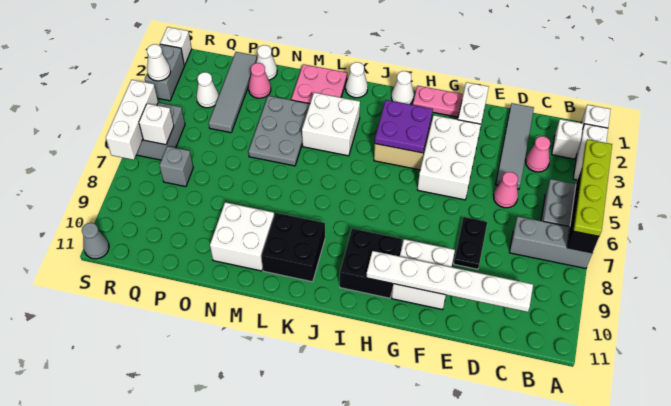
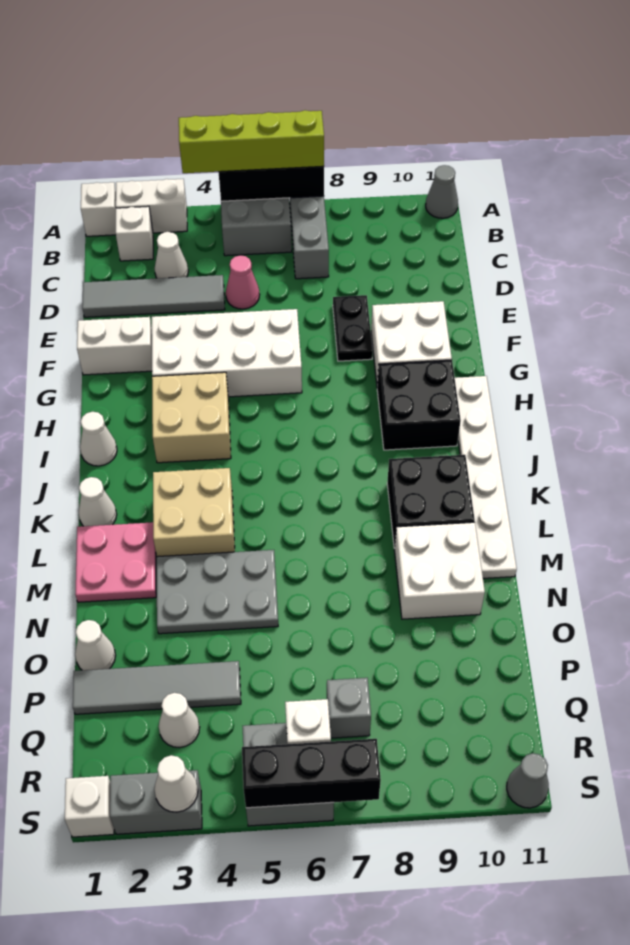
lime 1x4 plate [573,139,612,236] -> lime 1x4 brick [179,110,324,173]
none -> grey 1x1 cone [426,165,458,218]
pink 1x1 cone [526,136,550,172] -> white 1x1 cone [155,232,188,278]
white 1x6 plate [366,251,533,312] -> white 1x6 plate moved to [455,376,517,578]
black 1x2 plate [454,217,487,269] -> black 1x2 plate turned to [333,295,373,361]
white 2x3 brick [417,115,481,200] -> white 2x4 brick [152,309,302,397]
pink 1x2 plate [413,86,463,117] -> none
purple 2x2 plate [375,100,433,153] -> none
white 2x2 brick [302,93,360,156] -> tan 2x2 brick [153,468,235,557]
pink 1x1 cone [248,63,271,98] -> none
white 1x3 brick [106,80,158,160] -> black 1x3 brick [242,739,381,808]

